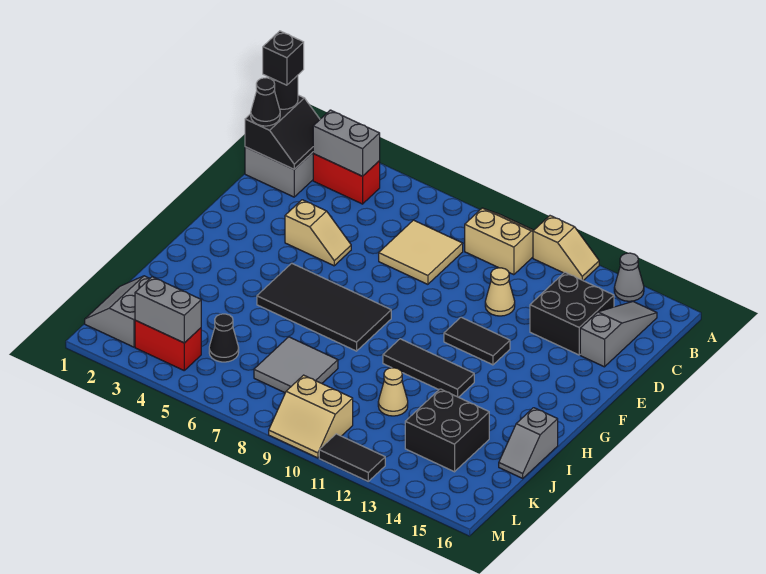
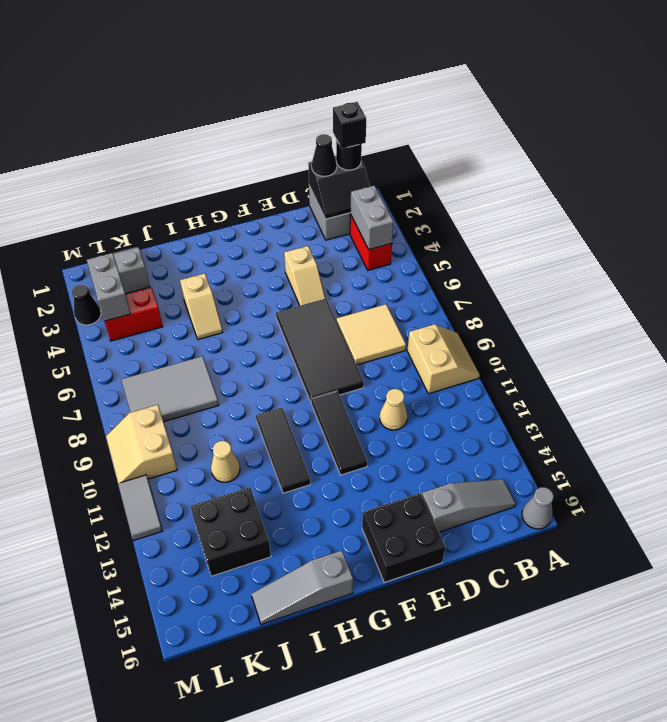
tan 1x2 slope [533,216,599,281] -> tan 1x2 slope moved to [180,273,223,340]
grey 1x1 cone [614,253,644,301] -> grey 1x1 cone moved to [522,487,554,529]
black 2x2 brick [530,272,614,355] -> black 2x2 brick moved to [362,493,446,582]
black 1x2 tile [444,317,510,365] -> black 1x3 tile [311,391,367,475]
black 2x4 tile [257,263,391,351] -> black 2x4 tile moved to [276,298,364,402]
grey 1x2 slope [499,408,558,478] -> grey 1x3 slope [251,551,353,625]
grey 2x2 tile [254,337,338,393] -> grey 2x3 tile [121,356,219,422]
black 1x1 cone [209,314,239,362] -> black 1x1 cone moved to [72,285,101,325]
red 1x2 brick [135,320,201,370] -> red 1x2 brick turned to [105,288,163,341]
black 1x2 tile [319,434,385,481] -> grey 1x2 tile [118,475,162,540]

